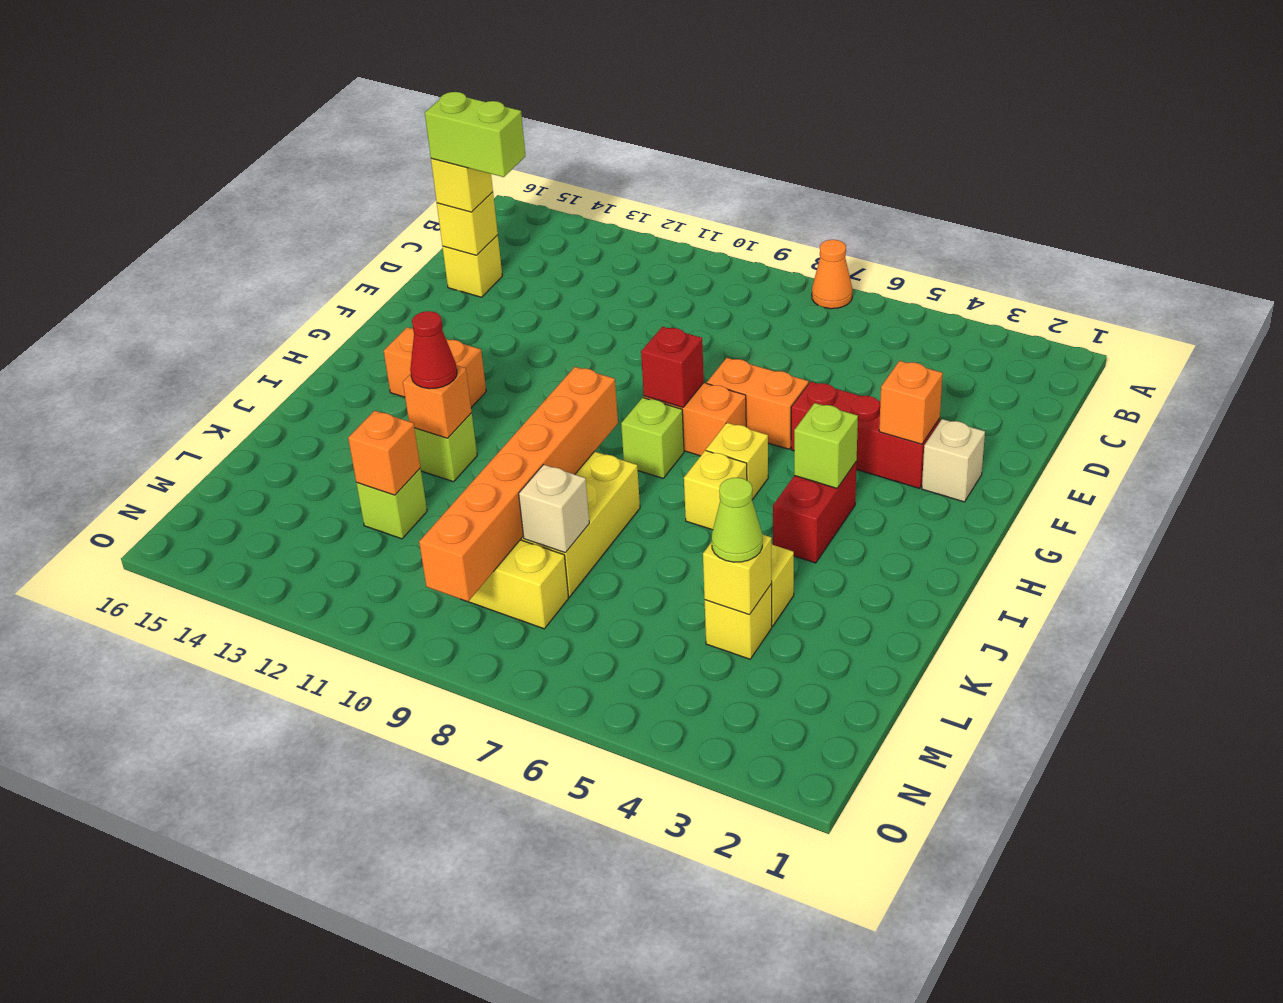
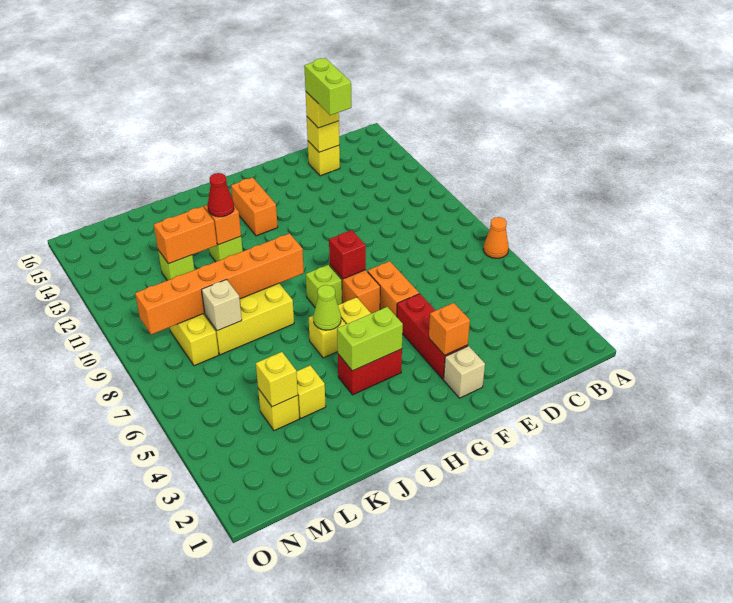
lime 1x1 brick [794,403,858,488] -> lime 1x2 brick [337,307,403,371]
lime 1x1 cone [712,478,762,562] -> lime 1x1 cone moved to [313,285,341,330]
orange 1x1 brick [348,411,420,495] -> orange 1x2 brick [154,207,217,264]

